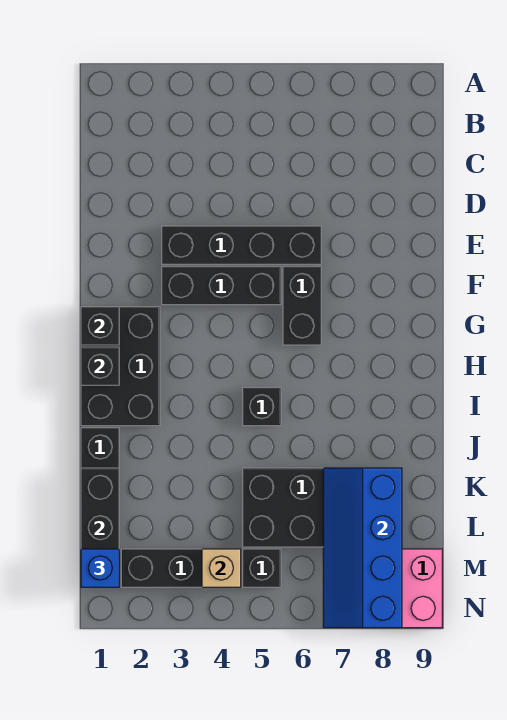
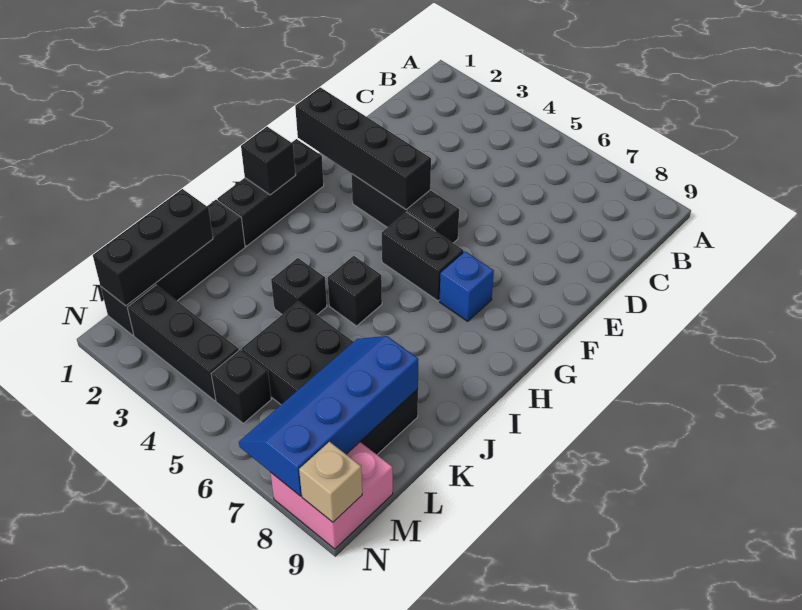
black 1x4 brick [162,226,321,264] -> black 1x4 brick moved to [295,87,431,209]
black 1x2 brick [283,266,321,345] -> black 1x2 brick turned to [382,212,464,301]
black 2x3 brick [81,307,160,426] -> black 1x3 brick [217,139,324,246]
black 1x1 brick [81,307,119,345] -> black 1x1 brick moved to [271,258,327,315]
blue 1x1 brick [81,549,119,587] -> blue 1x1 brick moved to [439,251,494,321]
tan 1x1 brick [202,549,241,587] -> tan 1x1 brick moved to [299,442,362,522]

